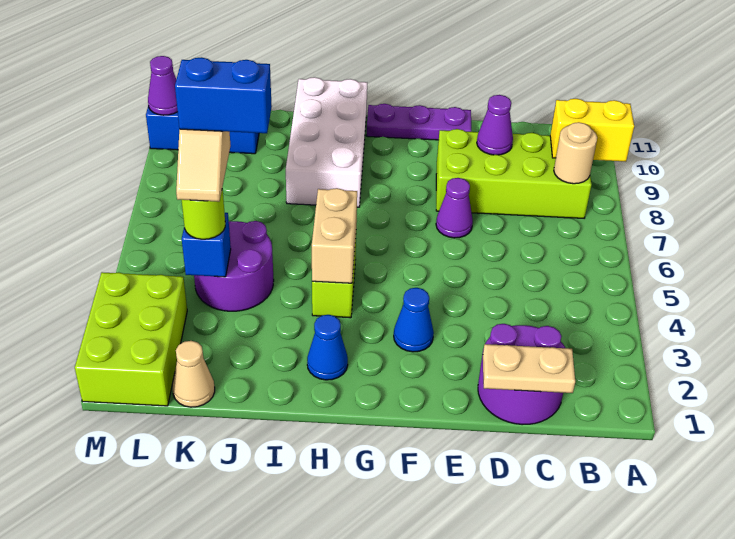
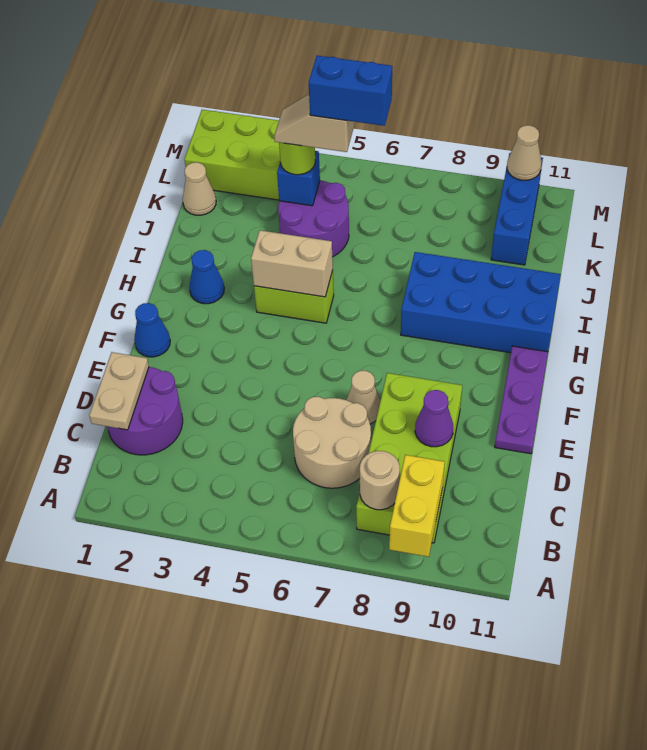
none -> tan 2x2 round brick [293,397,371,488]
purple 1x1 cone [436,178,473,238] -> tan 1x1 cone [347,371,380,424]
blue 1x1 cone [394,288,434,352] -> blue 1x1 cone moved to [134,303,170,357]
white 2x4 brick [286,77,367,207] -> blue 2x4 brick [401,252,561,353]
blue 1x2 brick [175,57,272,133] -> blue 1x2 brick turned to [309,56,392,126]
purple 1x1 cone [148,56,178,115] -> tan 1x1 cone [507,125,542,180]

